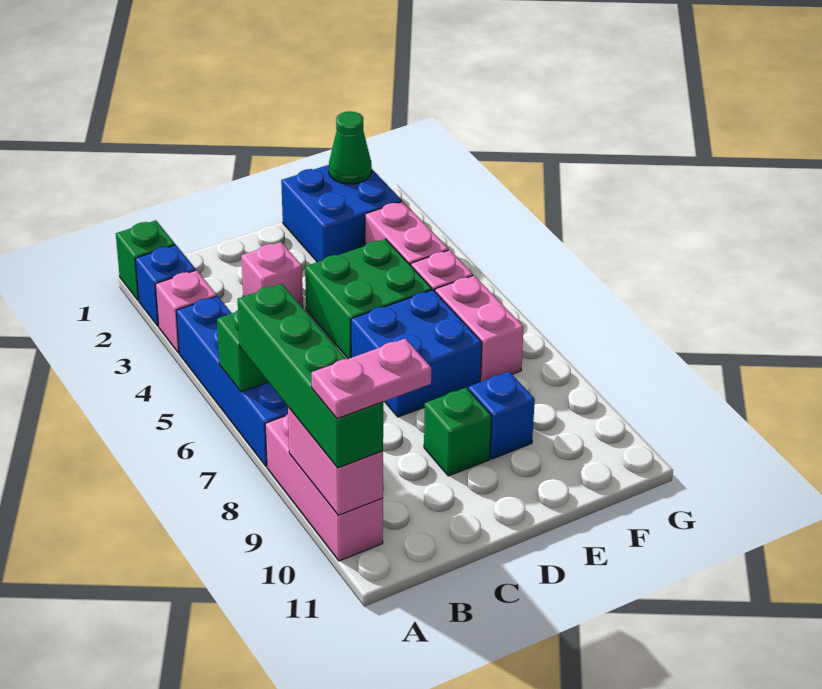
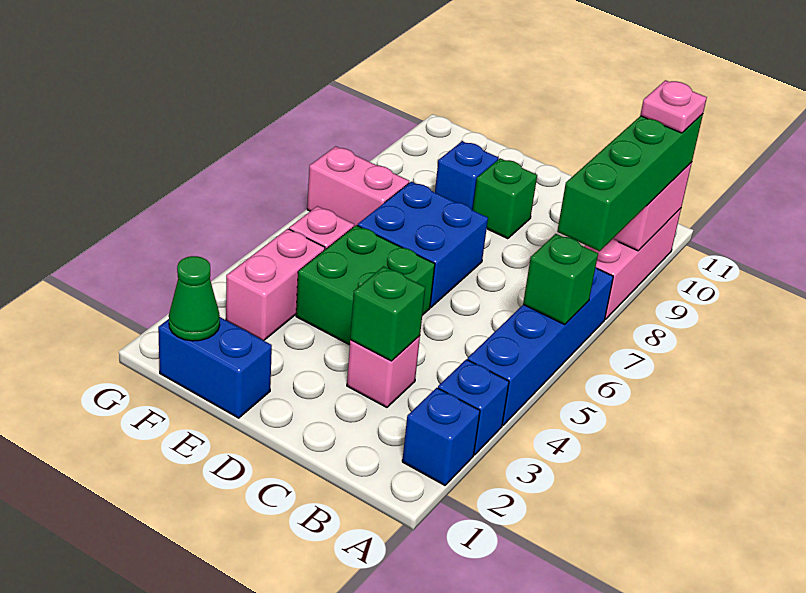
green 1x1 brick [116,220,175,301] -> green 1x1 brick moved to [350,266,425,361]
pink 1x1 brick [156,270,217,353] -> blue 1x1 brick [438,359,509,455]
pink 1x2 plate [312,339,431,419] -> pink 1x1 plate [640,80,707,133]
blue 2x2 brick [281,165,402,262] -> blue 1x2 brick [158,317,272,418]
pink 1x2 brick [435,275,524,382] -> pink 1x2 brick turned to [307,146,409,226]

